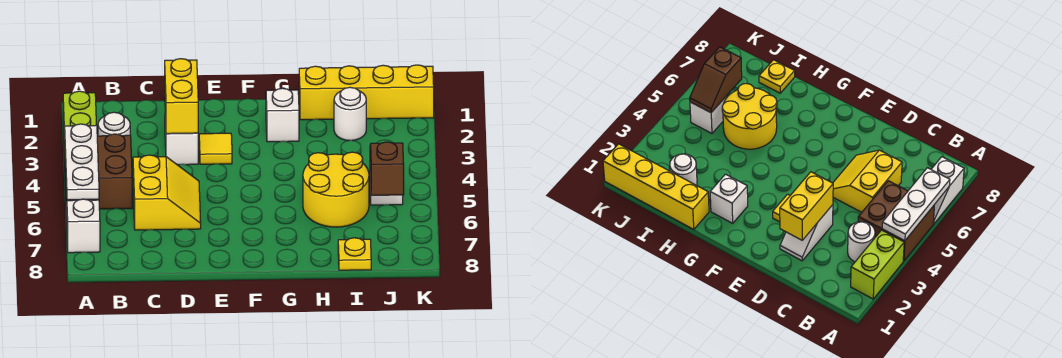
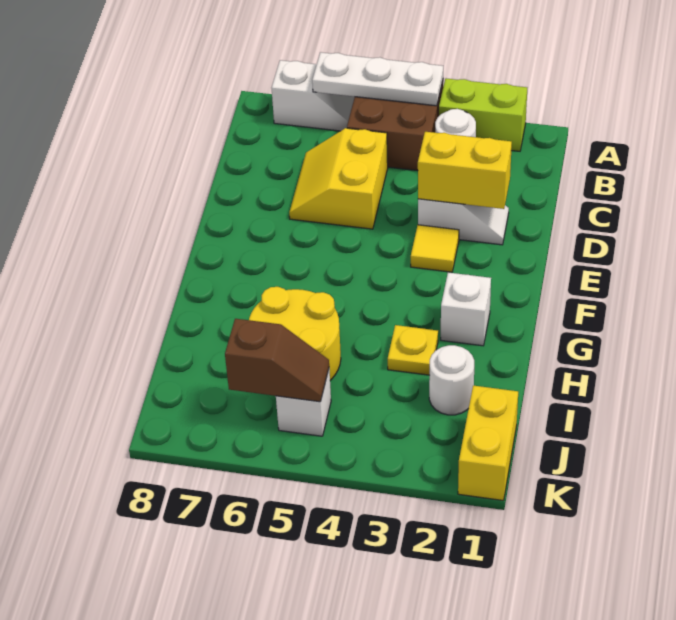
yellow 2x2 slope [133,155,201,230] -> yellow 2x2 slope turned to [289,128,388,229]
yellow 1x4 brick [299,65,434,120] -> yellow 1x2 brick [458,386,518,501]
yellow 1x1 plate [338,238,371,270] -> yellow 1x1 plate moved to [388,325,438,375]

